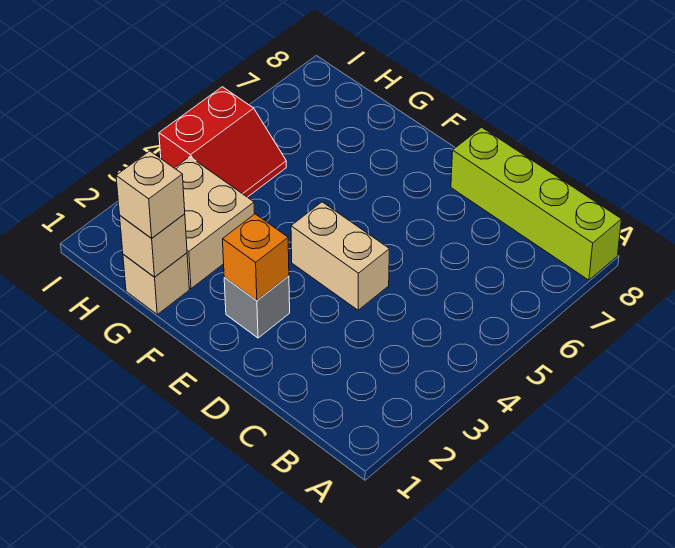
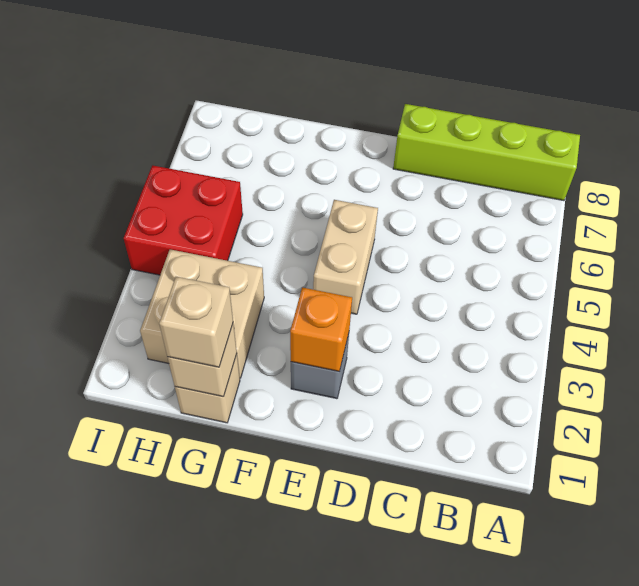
tan 1x2 brick [291,202,389,310] -> tan 1x2 brick turned to [313,200,378,314]
red 2x2 slope [159,87,286,197] -> red 2x2 brick [124,165,243,275]

